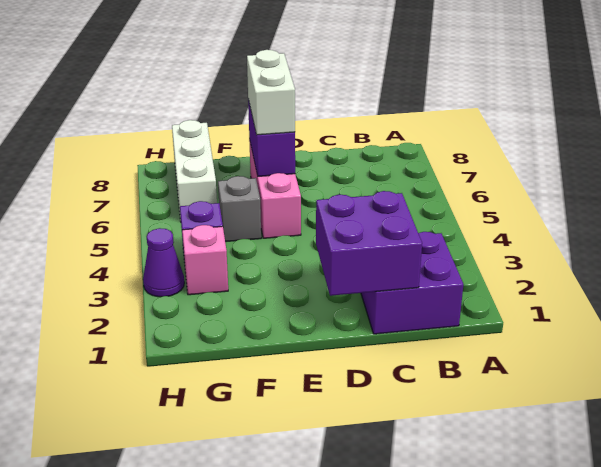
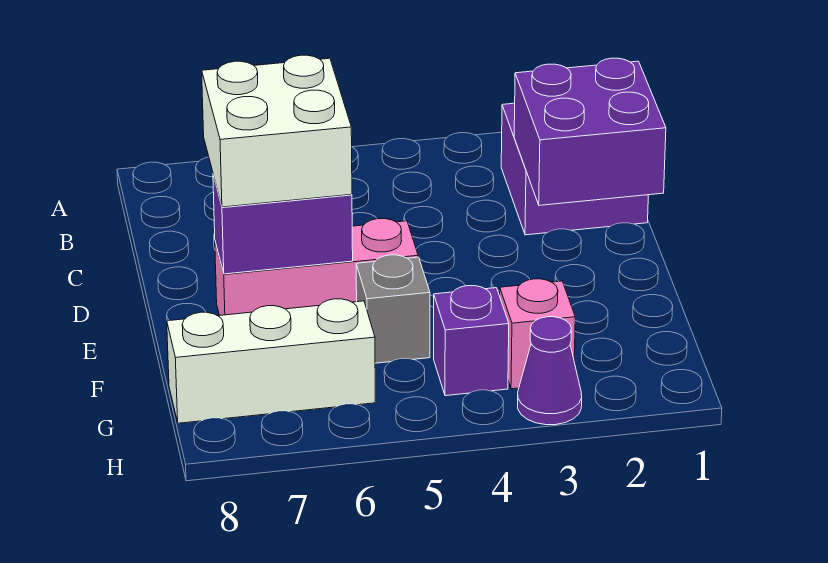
white 1x2 brick [247,50,295,135] -> white 2x2 brick [202,55,352,207]

